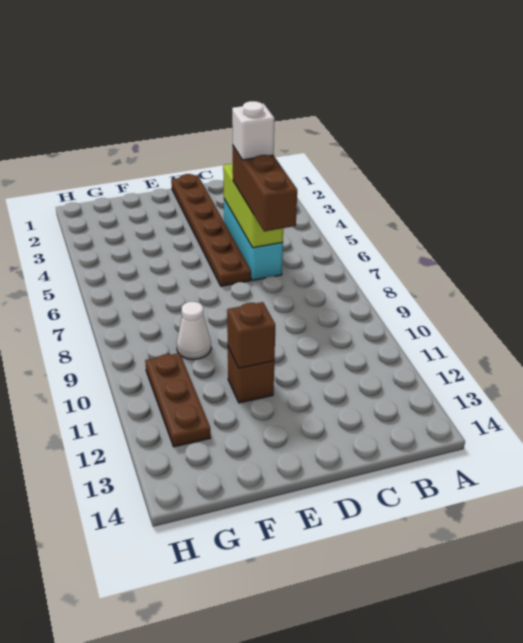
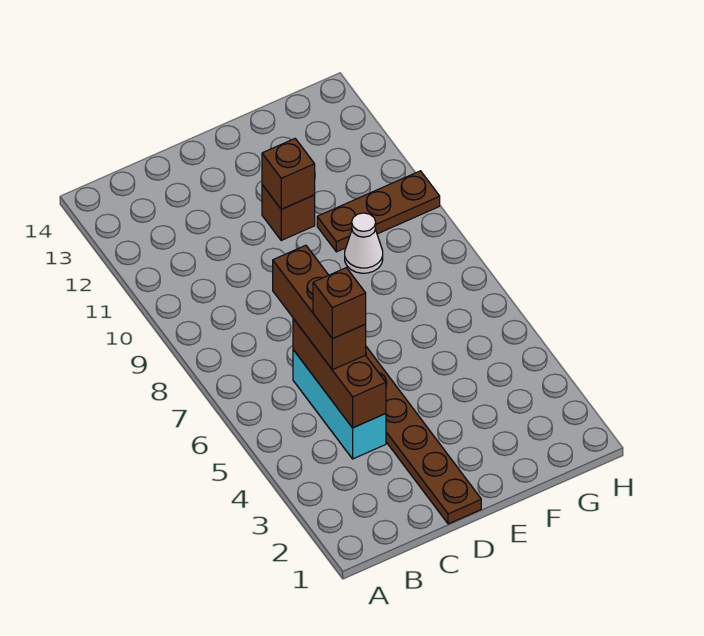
lime 1x3 brick [223,164,283,248] -> brown 1x3 brick [293,318,386,428]
white 1x1 brick [232,101,275,160] -> brown 1x1 brick [313,268,366,339]
brown 1x3 plate [145,353,211,447] -> brown 1x3 plate turned to [317,171,440,252]

